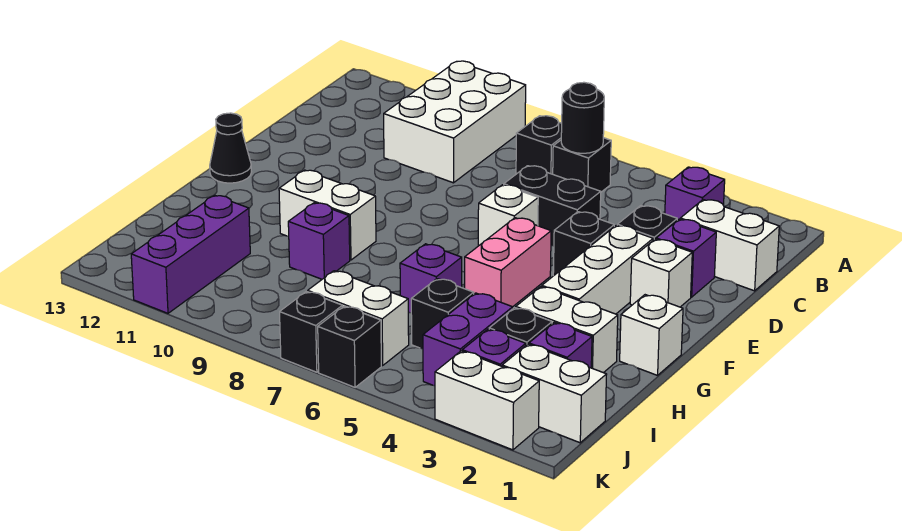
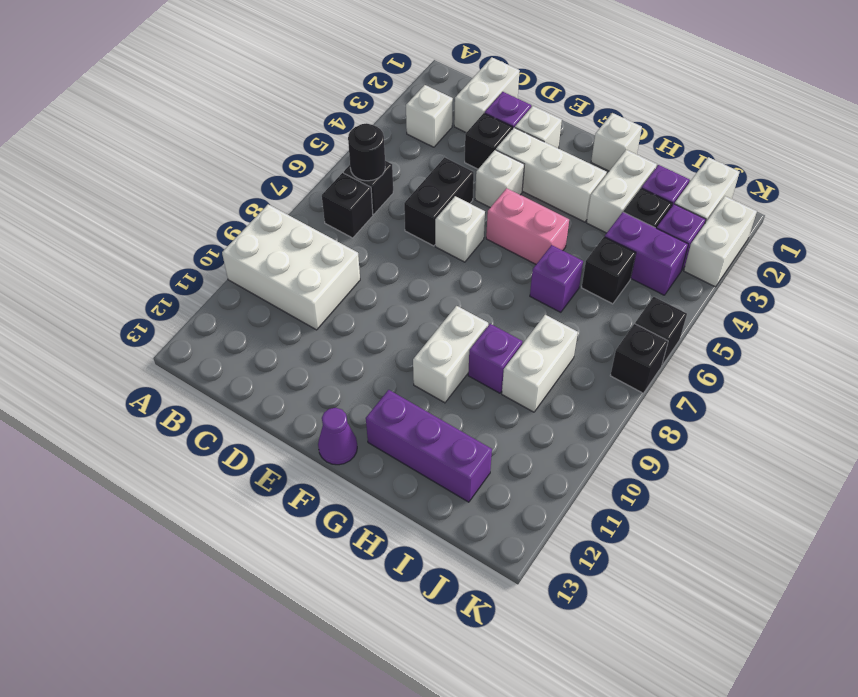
purple 1x1 brick [665,167,725,220] -> white 1x1 brick [406,85,453,147]
black 1x1 brick [553,212,614,276] -> white 1x1 brick [475,150,524,207]
black 1x1 cone [210,113,251,183] -> purple 1x1 cone [318,408,357,465]
purple 1x3 brick [131,195,250,313] -> purple 1x3 brick moved to [366,390,492,502]
white 1x2 brick [308,271,409,366] -> white 1x2 brick moved to [502,315,578,412]

